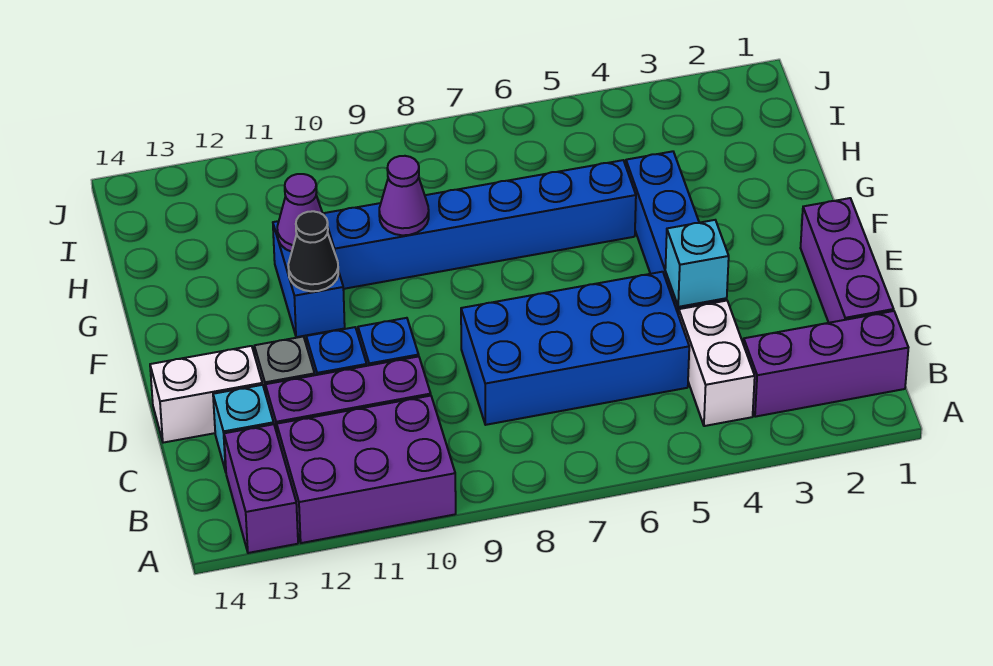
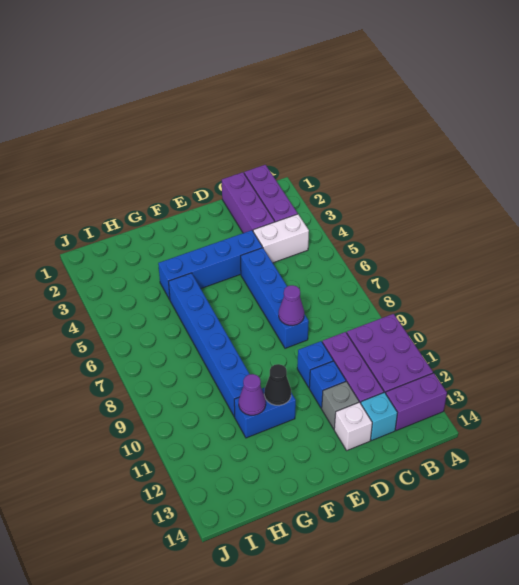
purple 1x3 brick [801,198,894,323] -> purple 1x3 brick turned to [222,172,275,233]
blue 2x4 brick [461,272,689,425] -> blue 1x4 brick [241,248,309,348]
cyan 1x1 brick [665,220,729,307] -> none
white 1x2 brick [150,346,262,443] -> white 1x1 brick [334,402,372,450]
purple 1x1 cone [379,156,429,235] -> purple 1x1 cone moved to [279,285,304,326]

